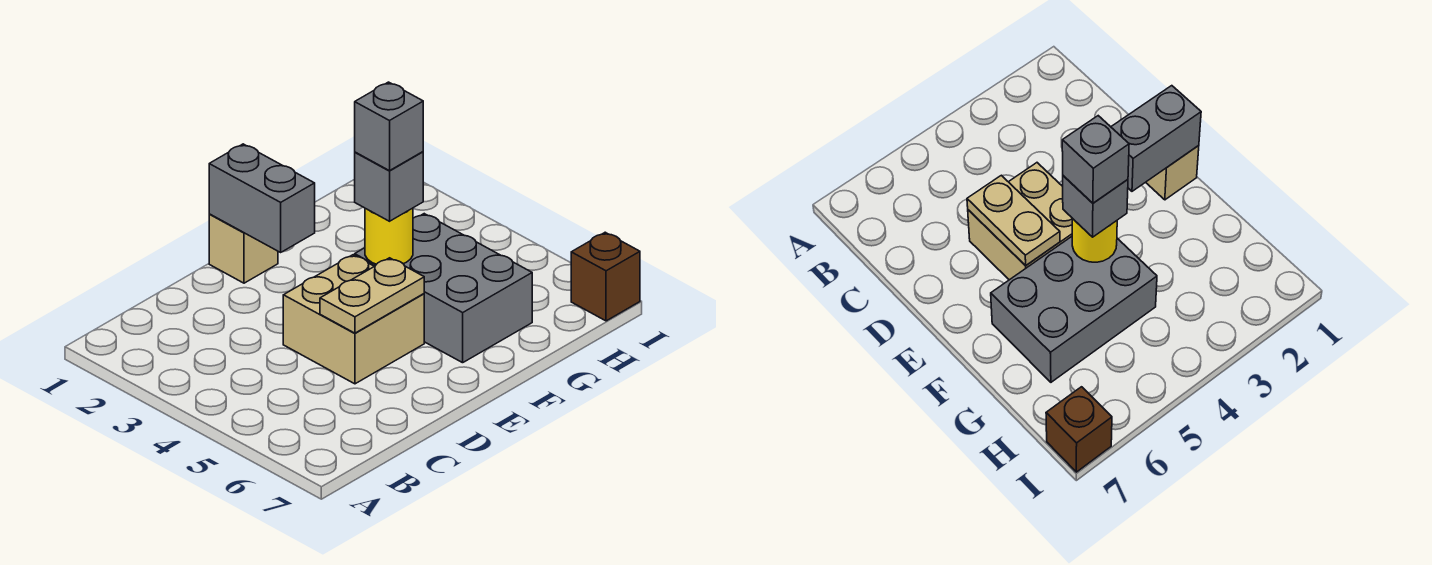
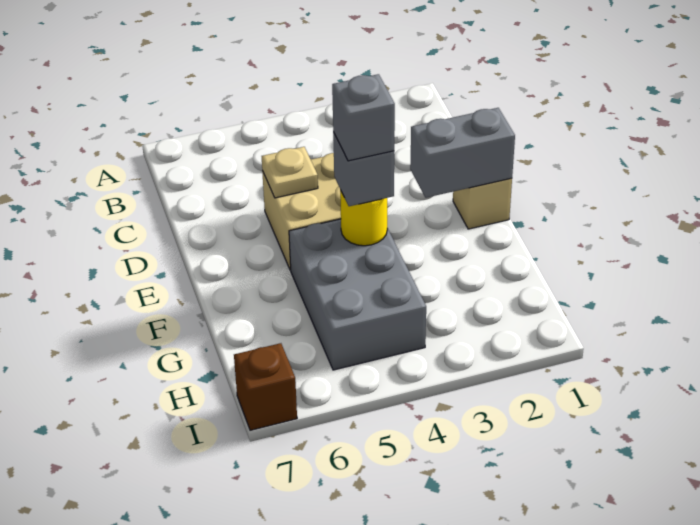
tan 1x2 plate [320,258,424,333] -> tan 1x1 plate [262,147,318,198]
grey 2x3 brick [355,214,532,363] -> grey 2x3 brick turned to [289,219,426,370]

